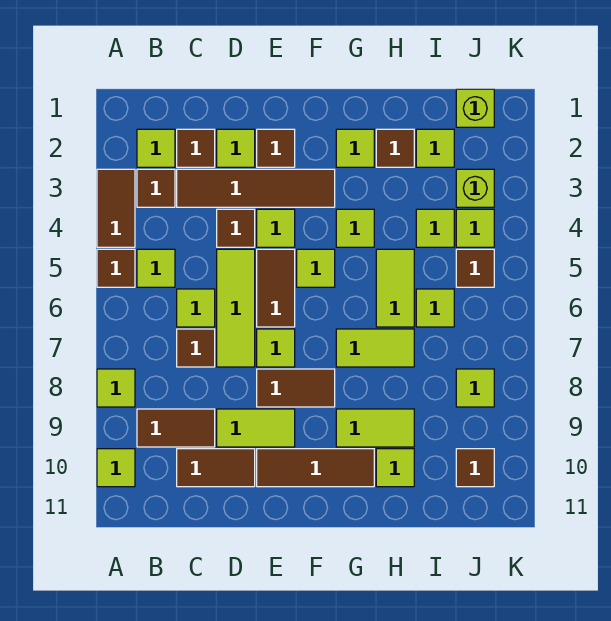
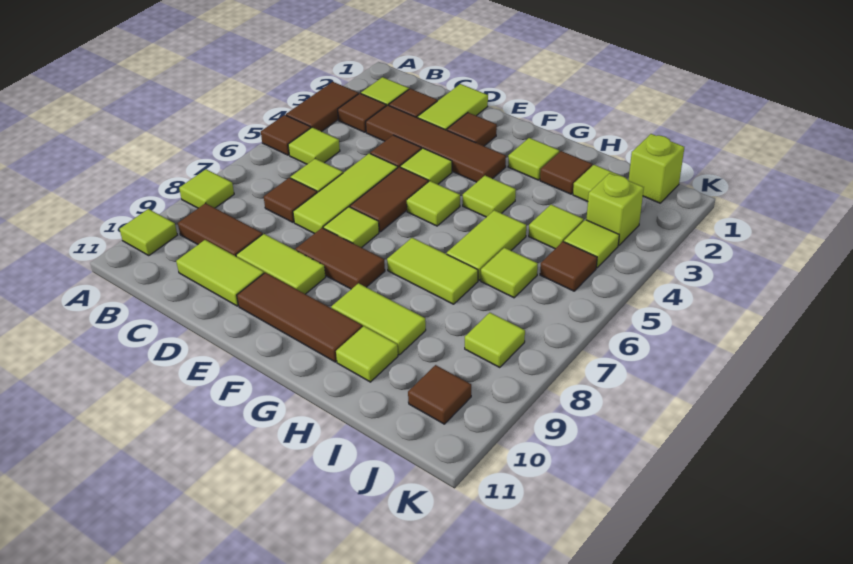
brown 1x2 tile [177,449,255,487] -> lime 1x2 tile [176,240,264,306]
lime 1x1 tile [217,129,255,167] -> lime 1x2 tile [417,84,488,130]

